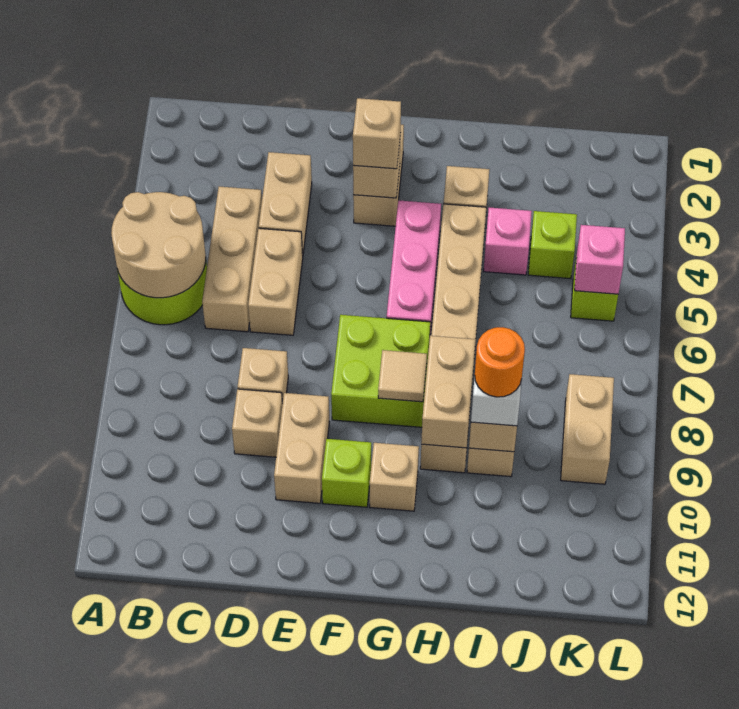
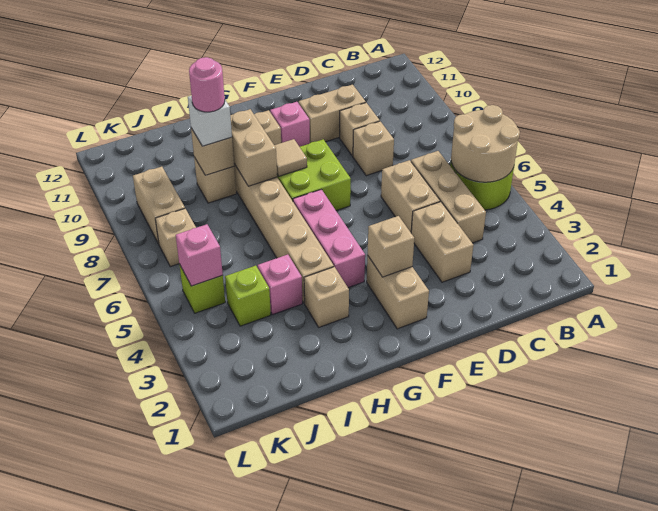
tan 1x2 brick [274,393,330,503] -> tan 1x2 brick turned to [299,85,366,143]
tan 1x1 brick [353,98,401,169] -> tan 1x1 brick moved to [155,209,196,267]
lime 1x1 brick [322,439,371,507] -> pink 1x1 brick [270,102,310,147]
orange 1x1 round brick [475,327,525,397] -> pink 1x1 round brick [189,57,225,112]

